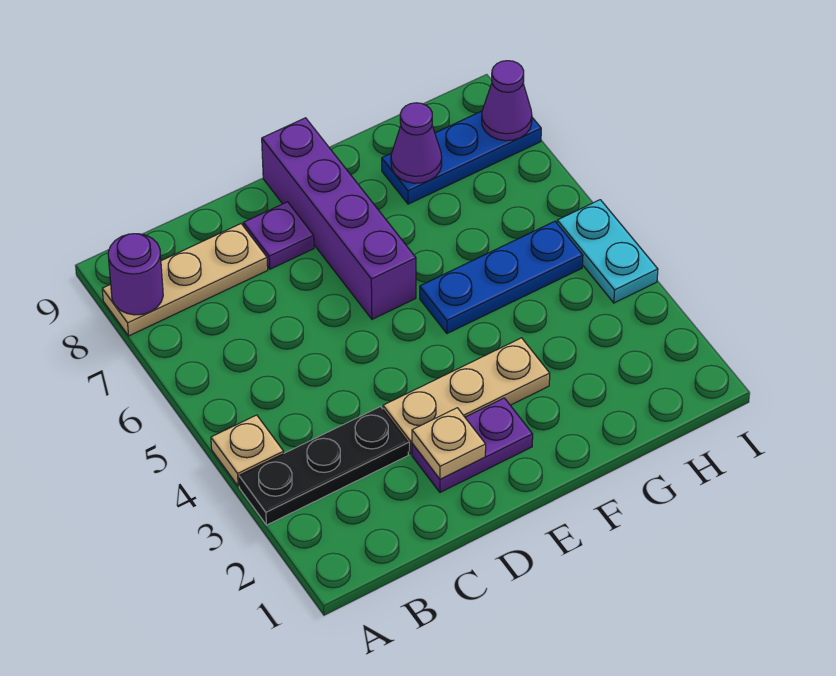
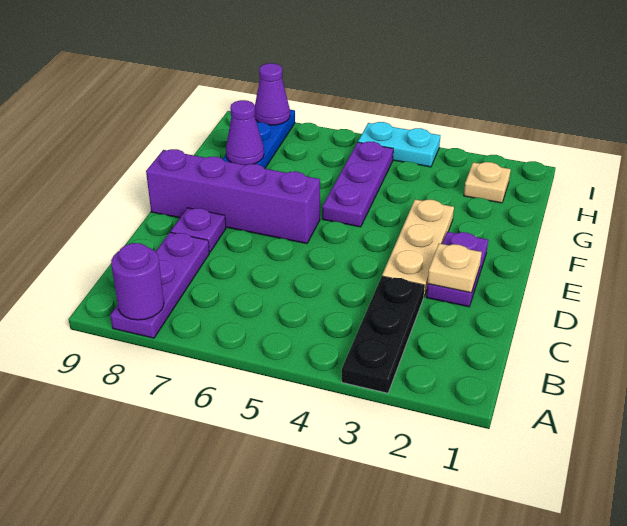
tan 1x1 plate [211,415,284,486] -> tan 1x1 plate moved to [464,162,511,203]
tan 1x3 plate [102,224,268,336] -> purple 1x3 plate [110,232,209,338]
blue 1x3 plate [420,221,583,333] -> purple 1x3 plate [322,142,393,227]

